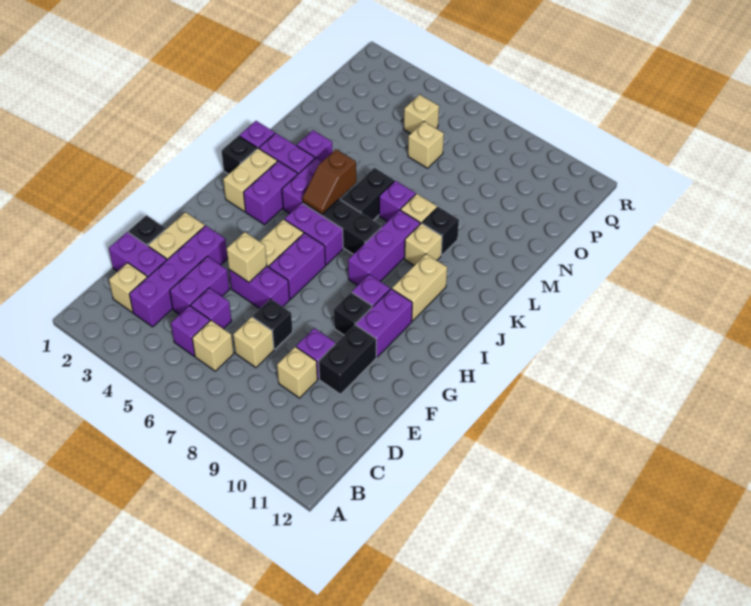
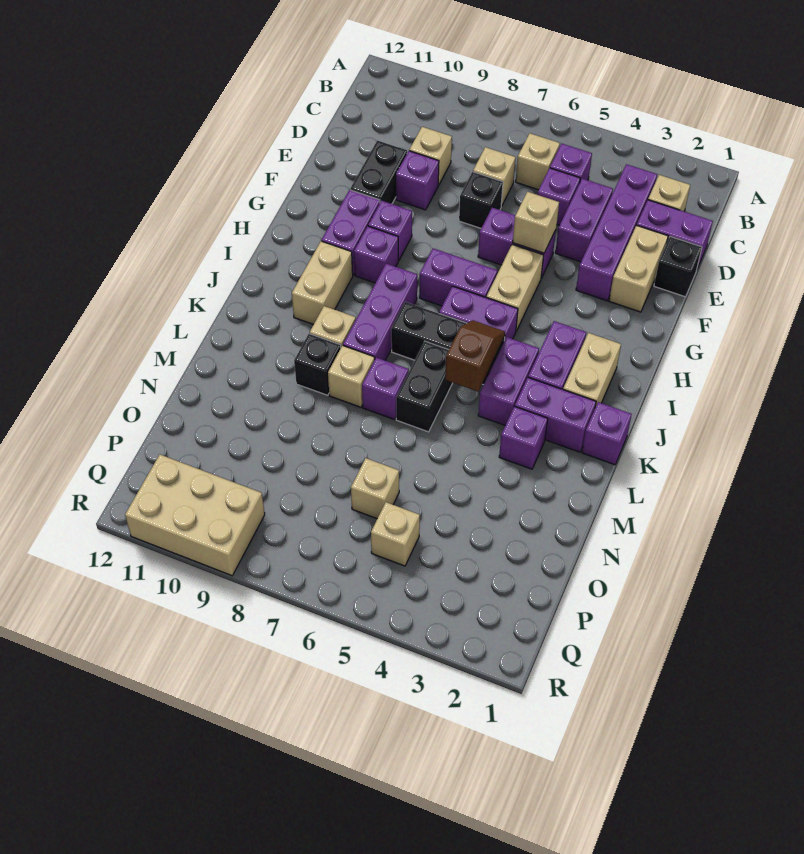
purple 1x2 brick [269,233,326,299] -> purple 1x2 brick turned to [419,248,497,306]
black 1x1 brick [334,292,372,335] -> purple 1x1 brick [368,201,412,260]
black 1x1 brick [222,136,257,174] -> none
none -> tan 2x3 brick [125,455,265,576]

